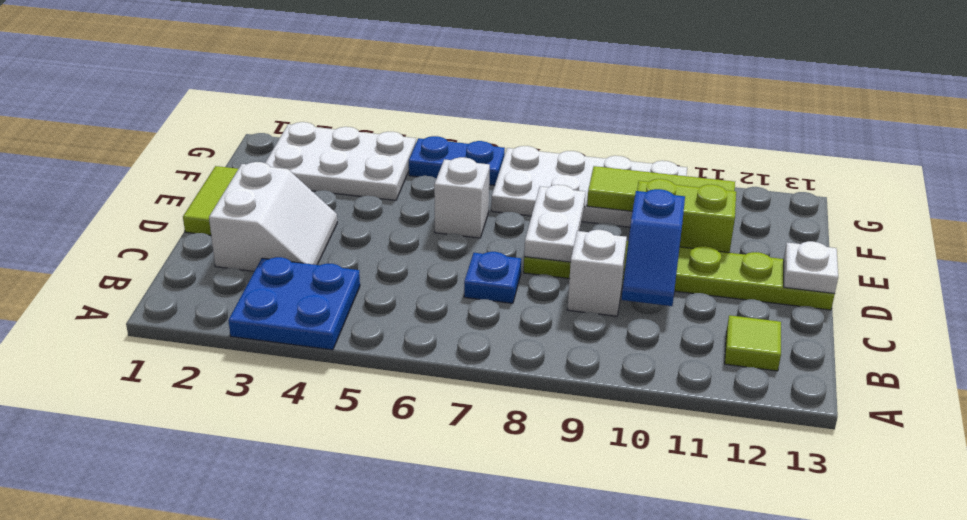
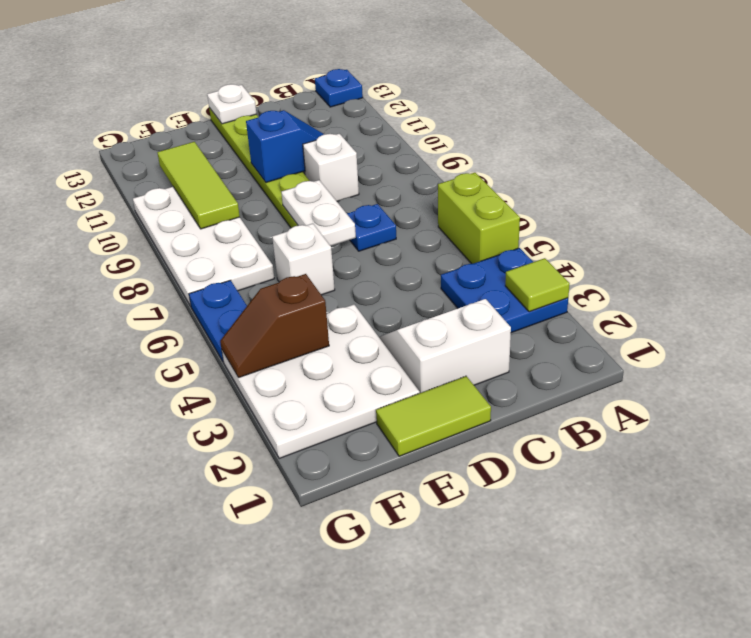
none -> blue 1x1 plate [315,69,363,107]
lime 1x1 tile [725,315,781,371] -> lime 1x1 tile moved to [505,258,570,312]
white 1x2 plate [524,185,586,262] -> white 1x2 plate turned to [281,180,356,246]
lime 1x2 brick [637,179,736,253] -> lime 1x2 brick moved to [438,173,520,264]
white 2x3 plate [265,122,416,200] -> white 3x3 plate [222,304,420,458]
none -> brown 1x2 slope [220,274,329,378]

